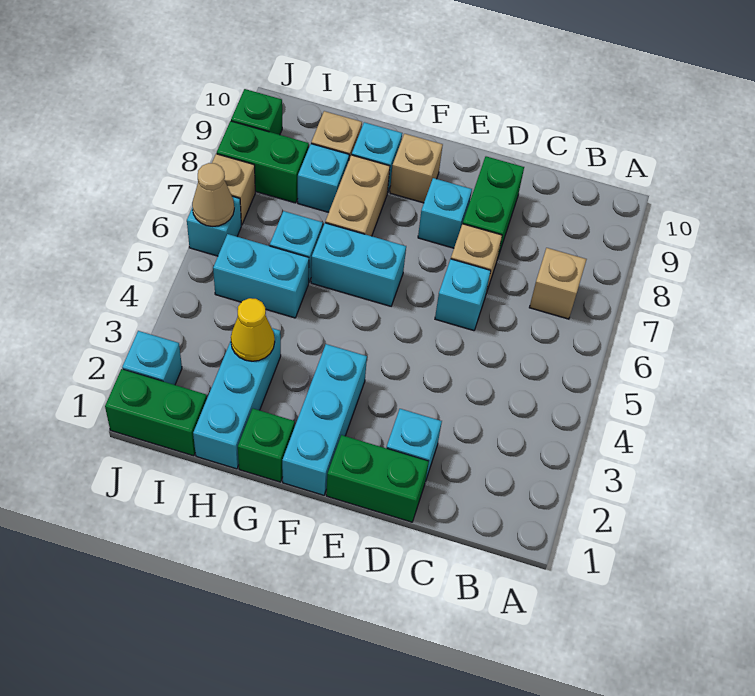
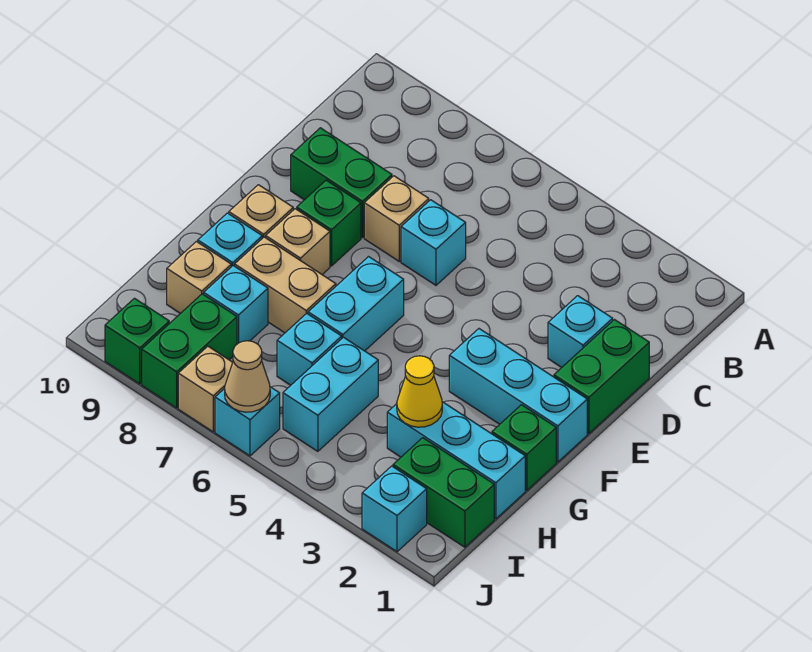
tan 1x1 brick [529,248,587,319] -> tan 1x1 brick moved to [266,209,330,274]
cyan 1x1 brick [418,178,472,248] -> green 1x1 brick [297,180,361,266]
green 1x2 brick [105,369,207,456] -> green 1x2 brick turned to [393,438,494,547]

